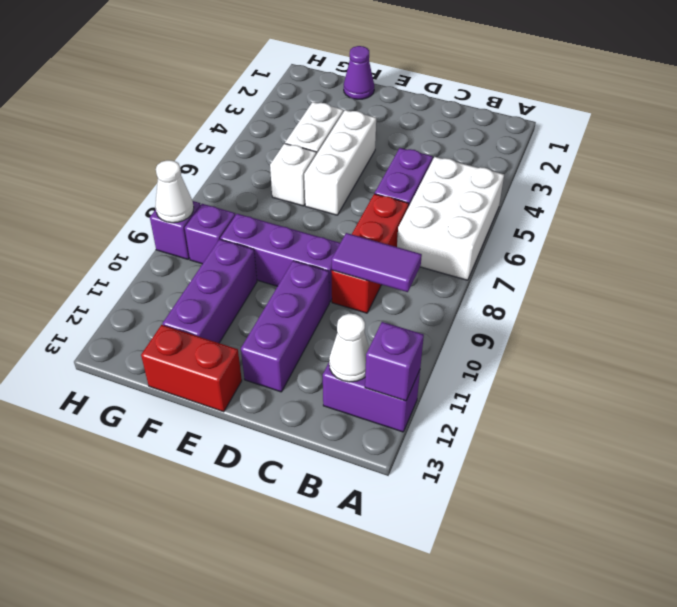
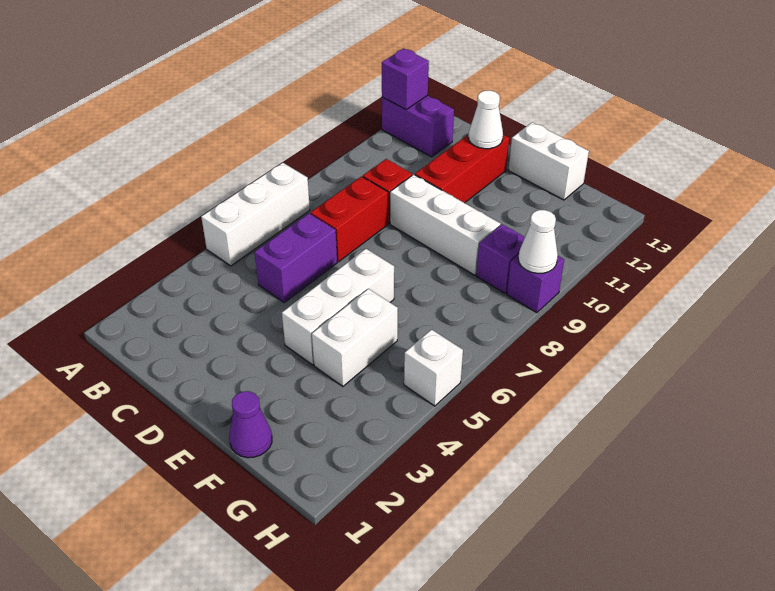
white 2x3 brick [397,157,504,280] -> white 1x3 brick [201,163,310,266]
purple 1x2 tile [332,233,422,292] -> none
white 1x1 cone [329,314,369,382] -> white 1x1 cone moved to [469,90,503,149]
purple 1x3 brick [220,214,340,302] -> white 1x3 brick [390,175,500,275]
purple 1x3 brick [241,261,329,392] -> red 1x3 brick [415,134,509,203]
red 1x2 brick [141,325,242,412] -> white 1x2 brick [508,122,589,200]
white 1x1 brick [270,144,316,206] -> white 1x1 brick moved to [404,330,463,406]
purple 1x3 brick [163,239,257,343] -> none

